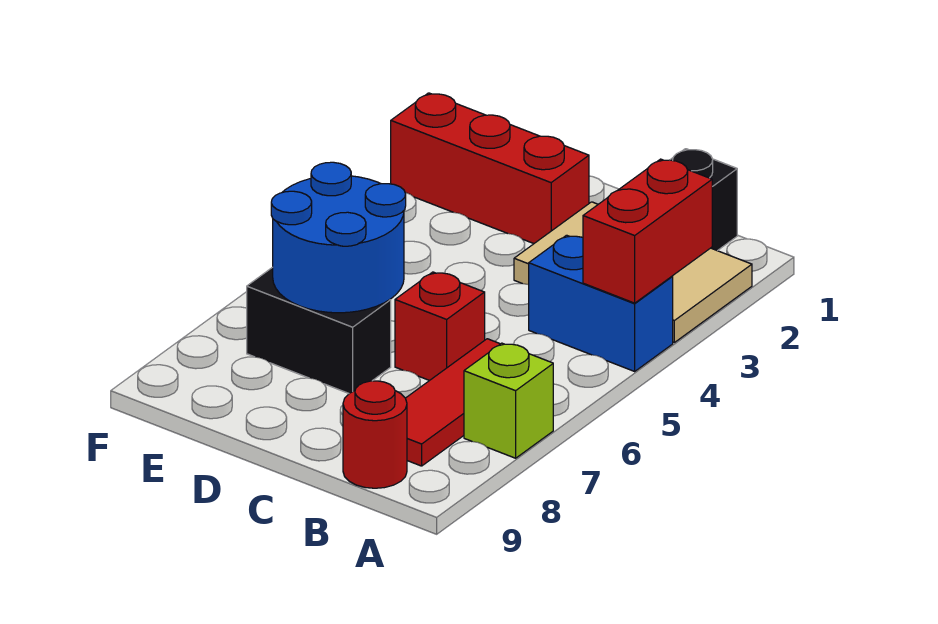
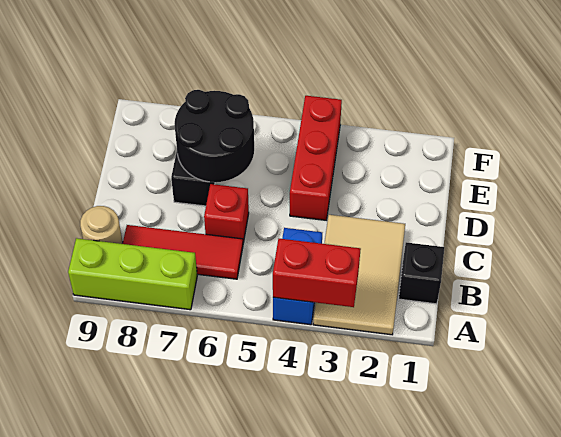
lime 1x1 brick [464,343,553,458] -> lime 1x3 brick [68,238,197,310]
red 1x1 round brick [343,381,407,488] -> tan 1x1 round brick [80,206,123,244]
red 1x3 brick [391,93,589,244] -> red 1x3 brick moved to [290,96,342,220]
blue 2x2 round brick [271,162,406,313] -> black 2x2 round brick [175,90,254,182]

